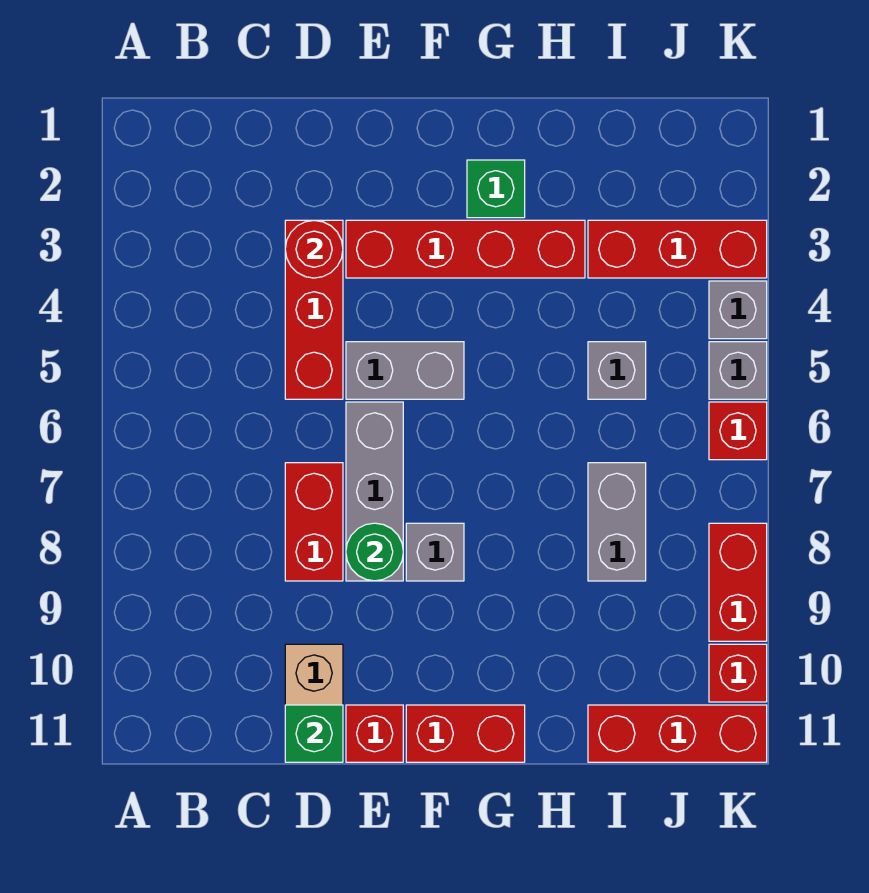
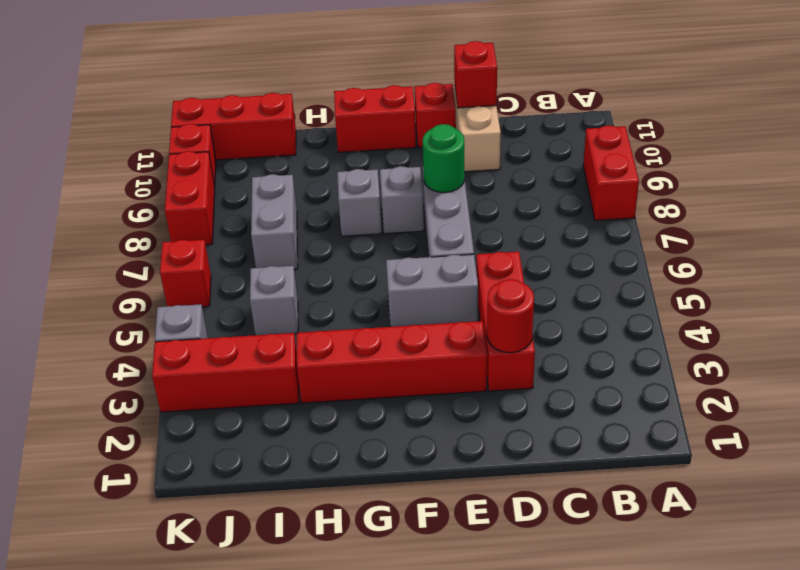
red 1x2 brick [285,463,343,581] -> red 1x2 brick moved to [583,125,639,221]
green 1x1 brick [285,705,343,762] -> red 1x1 brick [454,41,497,108]
green 1x1 brick [467,160,525,218] -> none
grey 1x1 brick [709,342,767,399] -> grey 1x1 brick moved to [337,169,382,236]

